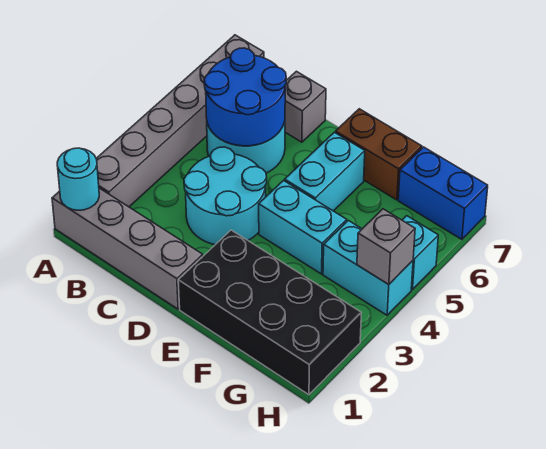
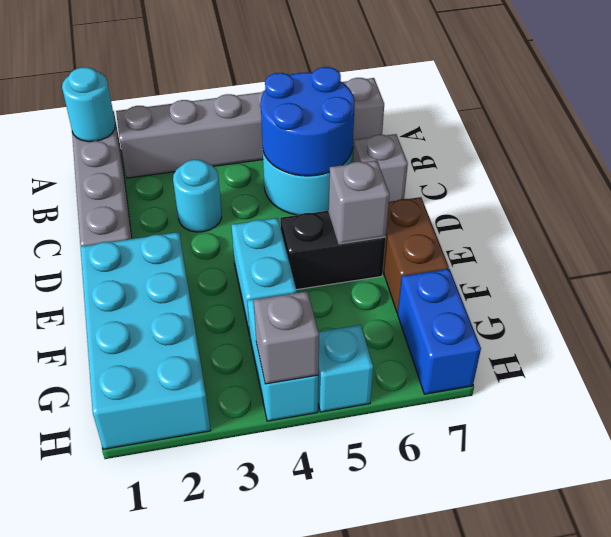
cyan 2x2 round brick [184,147,267,245] -> cyan 1x1 round brick [173,160,222,232]
black 2x4 brick [178,230,361,395] -> cyan 2x4 brick [80,232,211,449]
cyan 1x2 brick [285,132,365,211] -> black 1x2 brick [280,211,386,290]
none -> grey 1x1 brick [329,161,390,244]

